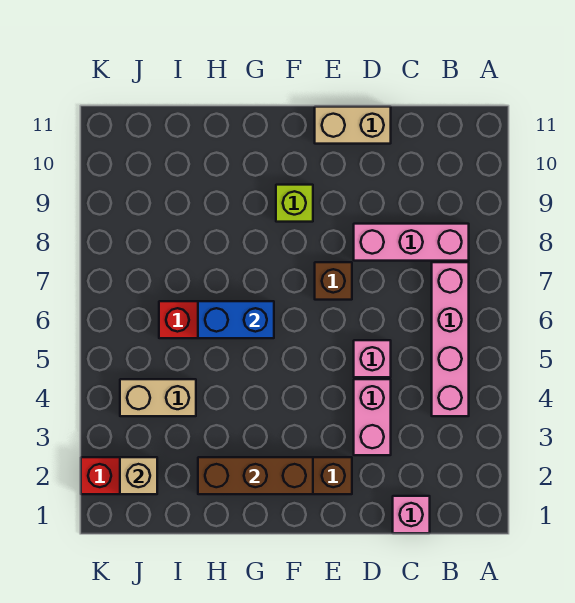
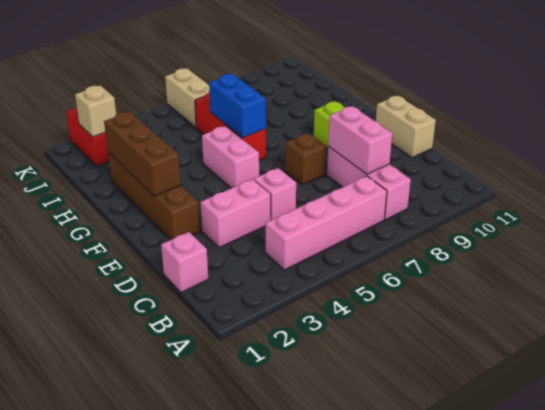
none -> pink 1x2 brick [328,106,392,174]
none -> pink 1x2 brick [202,126,259,188]
tan 1x2 brick [120,379,196,416] -> tan 1x2 brick moved to [165,68,209,127]

